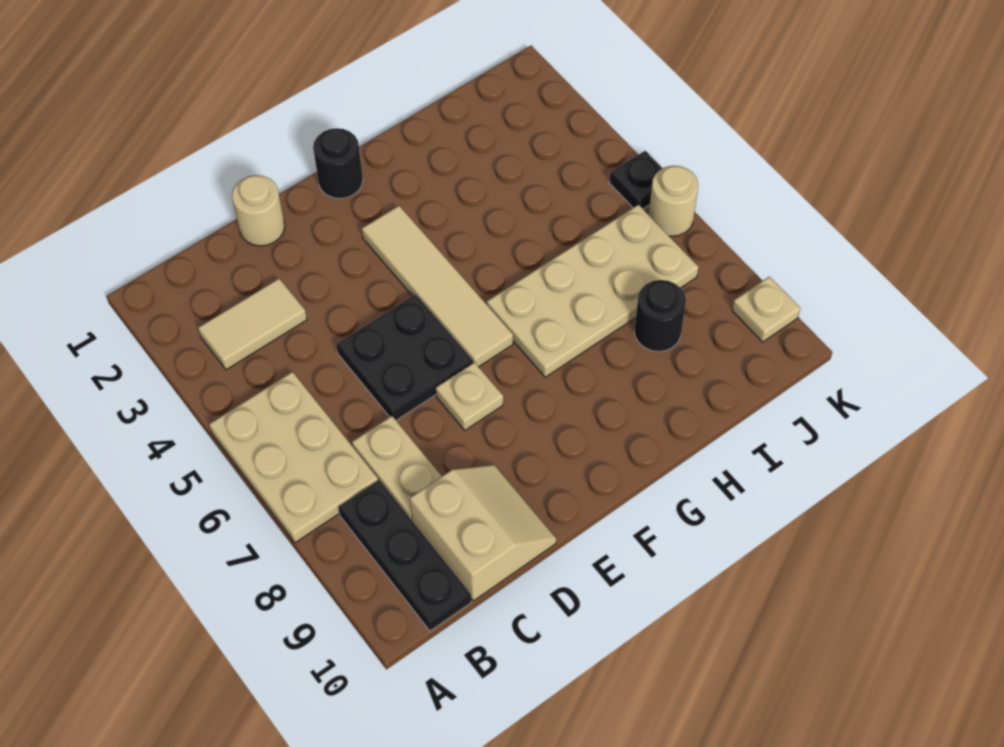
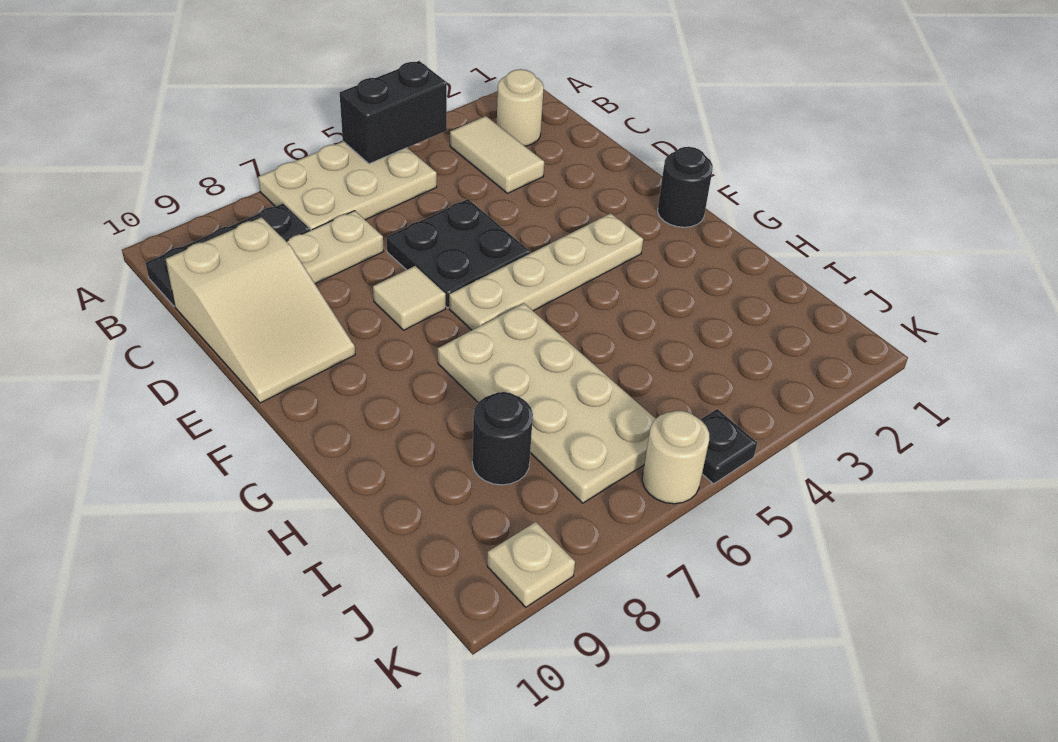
none -> black 1x2 brick [340,61,447,164]
tan 2x2 slope [410,465,556,601] -> tan 2x3 slope [166,217,355,403]
tan 1x1 round brick [232,175,285,246] -> tan 1x1 round brick moved to [497,69,544,146]
tan 1x1 plate [436,362,503,430] -> tan 1x1 tile [373,266,446,330]
tan 1x4 tile [362,206,513,367] -> tan 1x4 plate [449,213,643,330]

